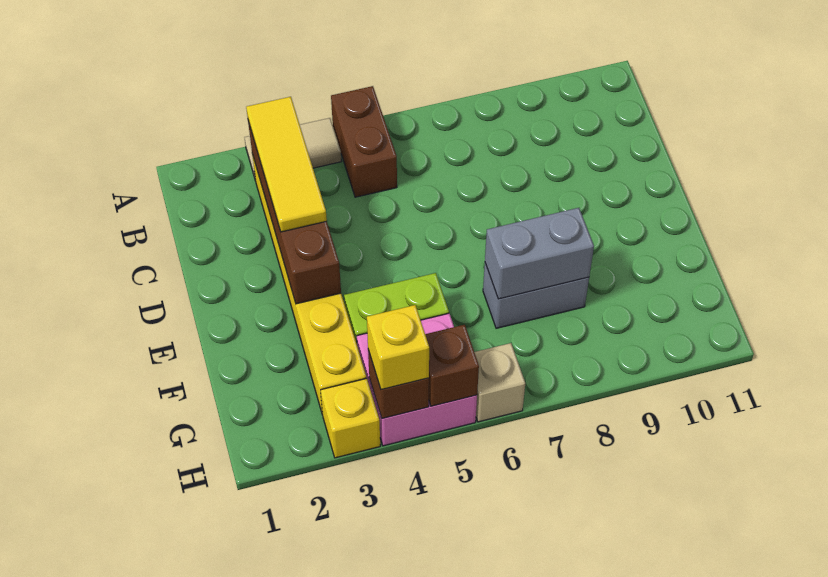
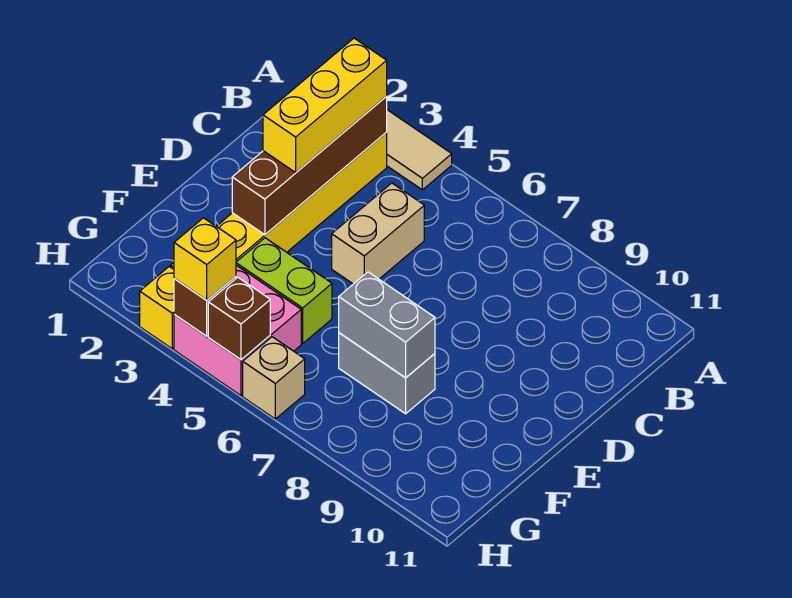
brown 1x2 brick [331,86,397,197] -> none
yellow 1x3 tile [246,97,327,232] -> yellow 1x3 brick [263,38,387,172]
none -> tan 1x2 brick [332,183,424,284]

